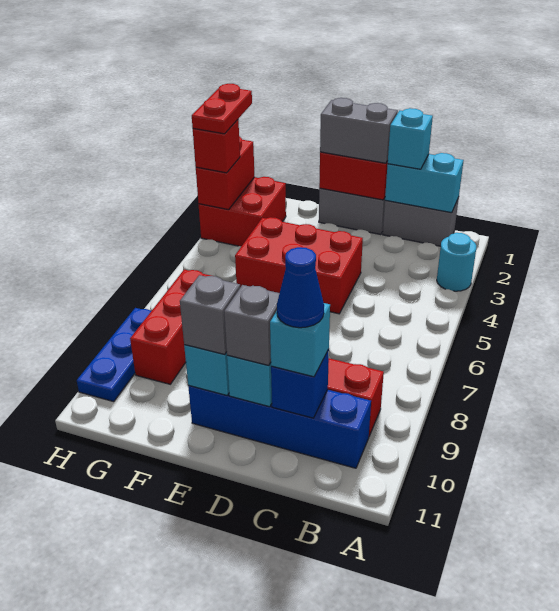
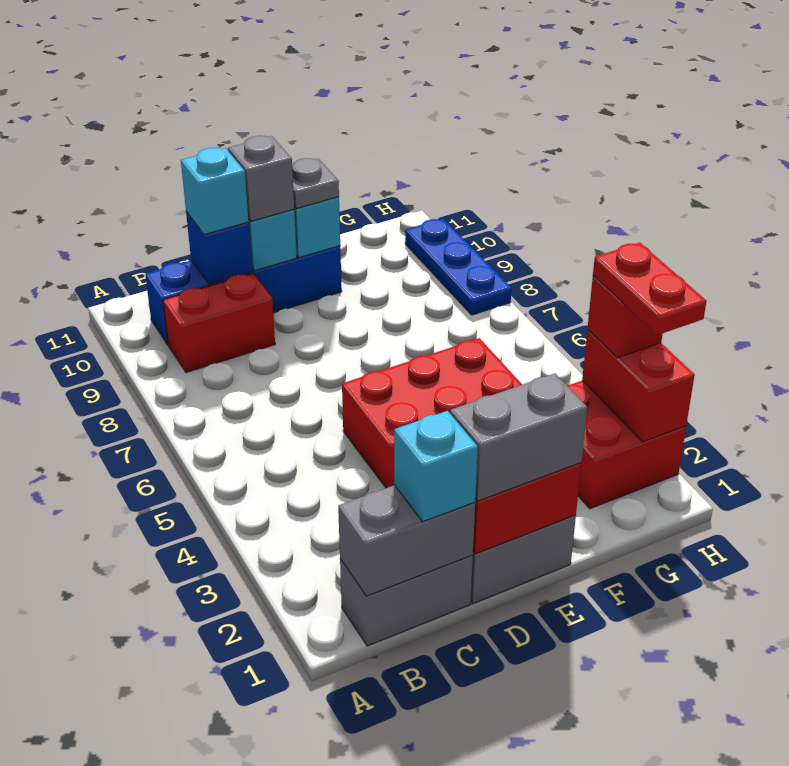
cyan 1x1 round brick [437,233,476,291] -> none
cyan 1x2 brick [385,153,464,213] -> grey 1x2 brick [338,485,475,596]
blue 1x1 cone [277,247,324,328] -> none
grey 1x1 brick [180,275,240,355] -> grey 1x1 plate [292,158,339,209]
red 1x3 brick [130,270,211,384] -> none

